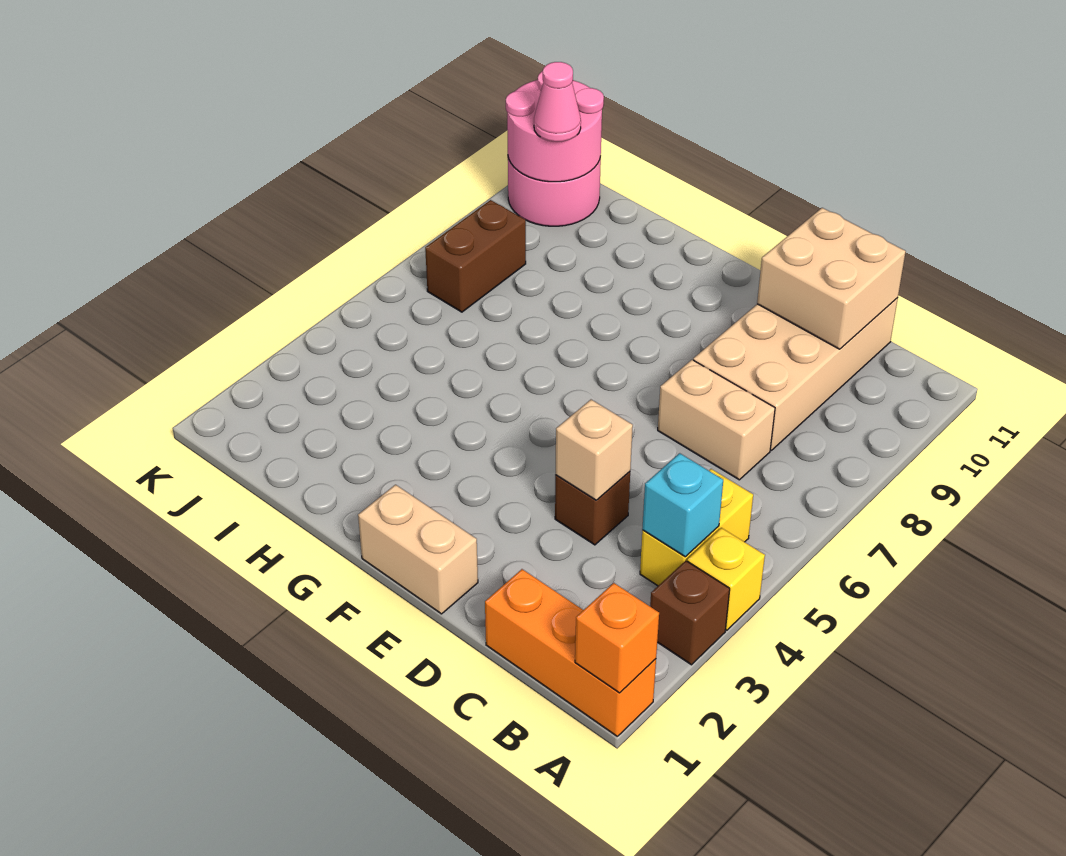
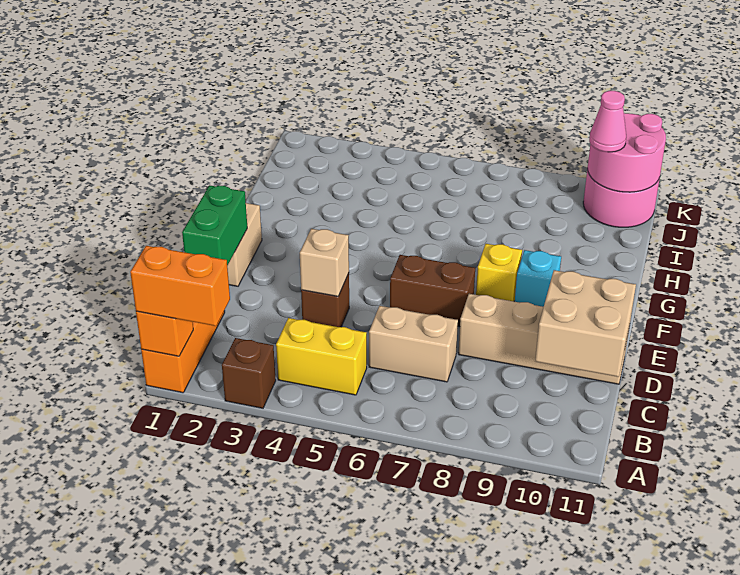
none -> orange 1x2 brick [130,246,230,326]
yellow 1x1 brick [687,528,765,630] -> yellow 1x1 brick moved to [476,244,522,301]
cyan 1x1 brick [642,453,723,557] -> cyan 1x1 brick moved to [515,250,561,307]
tan 1x2 brick [658,360,775,480] -> tan 1x2 brick turned to [369,306,458,382]
tan 2x4 brick [693,298,898,450] -> tan 1x4 brick [458,294,629,384]
none -> green 1x2 brick [182,185,247,265]
brown 1x2 brick [425,200,526,312] -> brown 1x2 brick moved to [390,255,475,327]

